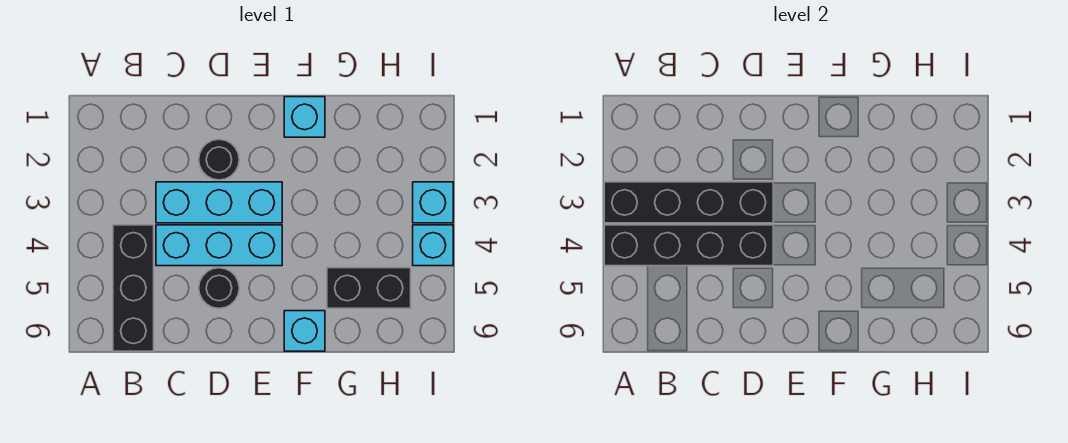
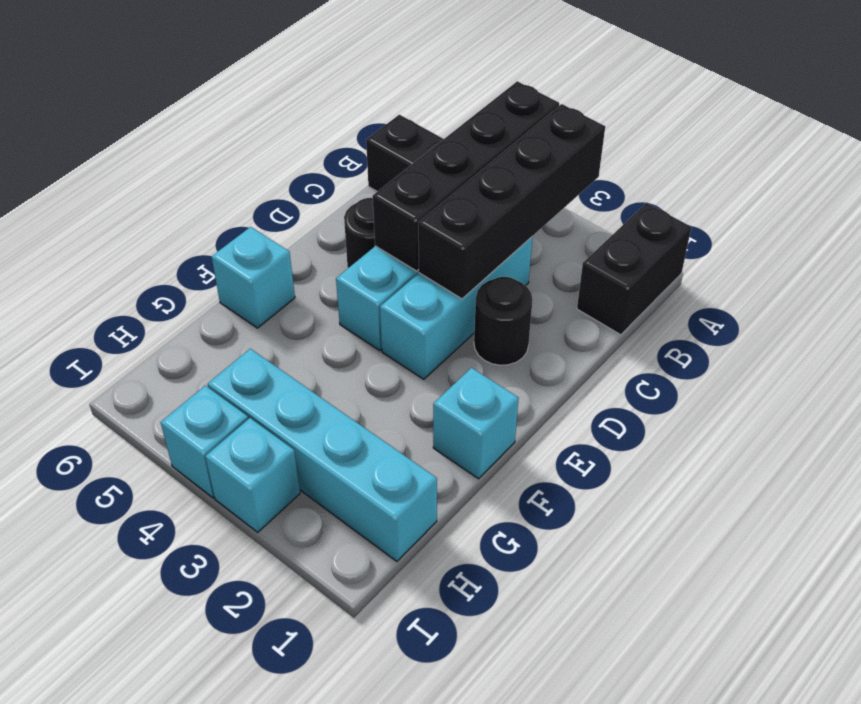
black 1x2 brick [327,268,411,308] -> black 1x2 brick moved to [577,203,691,335]
none -> cyan 1x4 brick [208,349,437,561]

